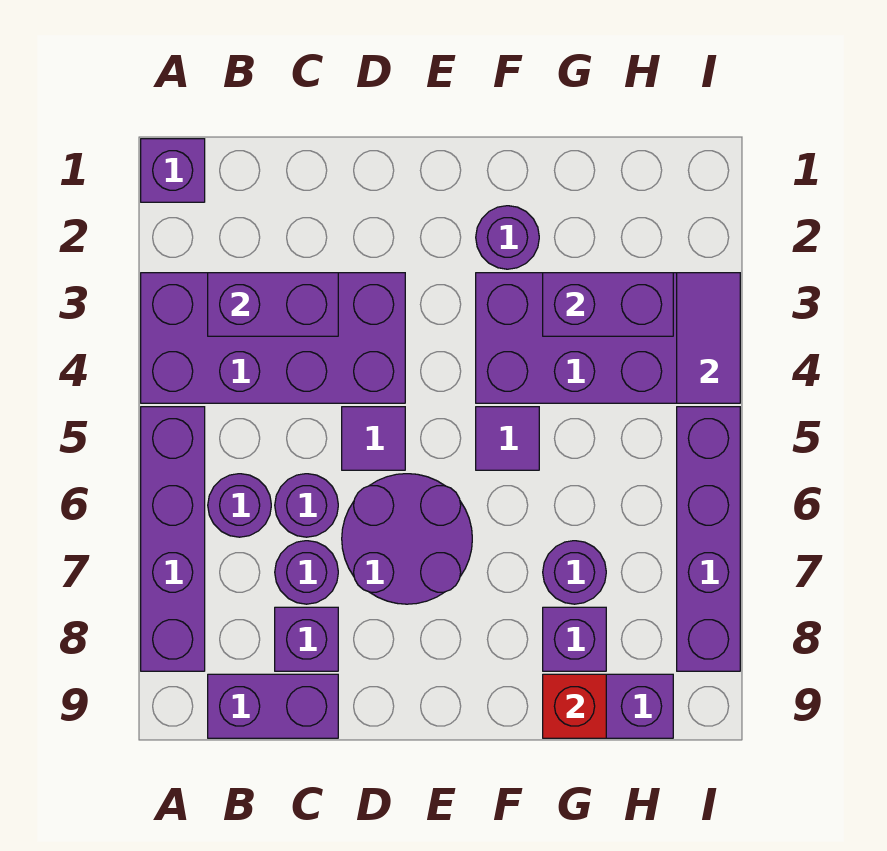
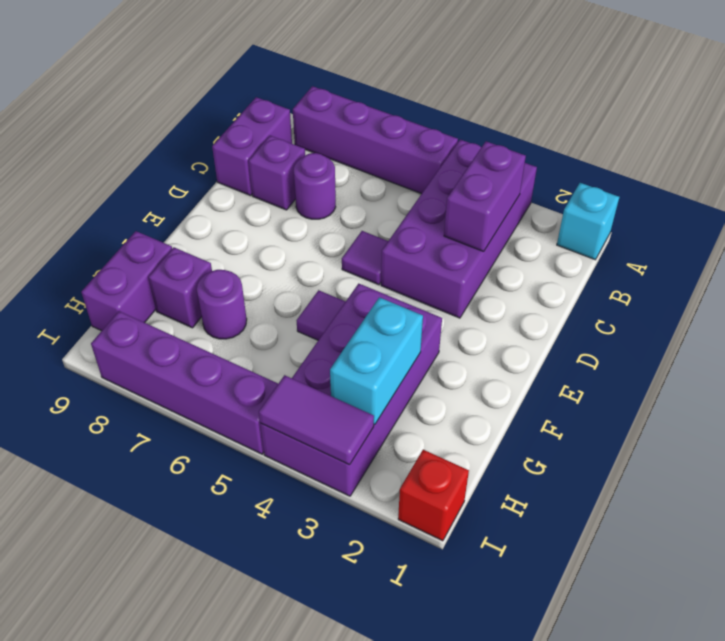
purple 1x1 brick [141,139,205,202] -> cyan 1x1 brick [557,183,619,260]
purple 1x1 round brick [208,474,271,537] -> none
purple 1x1 round brick [275,474,338,537] -> none
purple 2x2 round brick [342,474,472,604] -> none
purple 1x1 round brick [476,206,539,269] -> none
purple 1x2 brick [543,273,673,336] -> cyan 1x2 brick [330,297,423,425]
red 1x1 brick [543,674,606,738] -> red 1x1 brick moved to [398,450,469,541]

